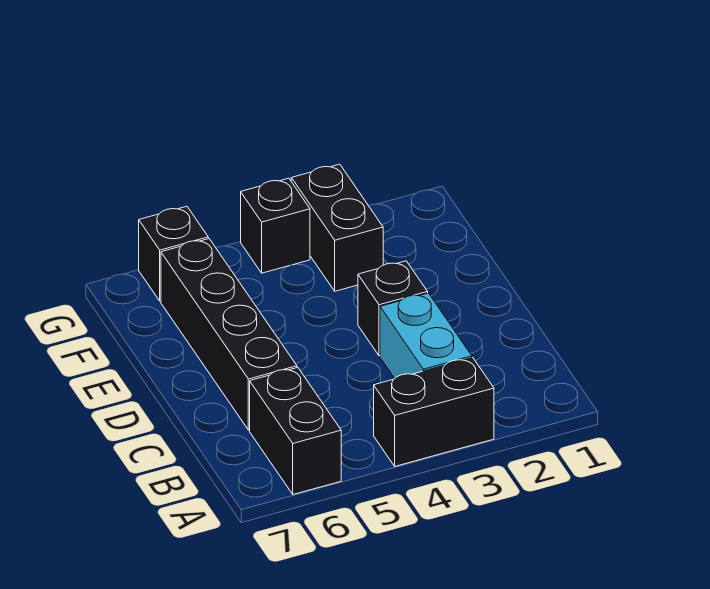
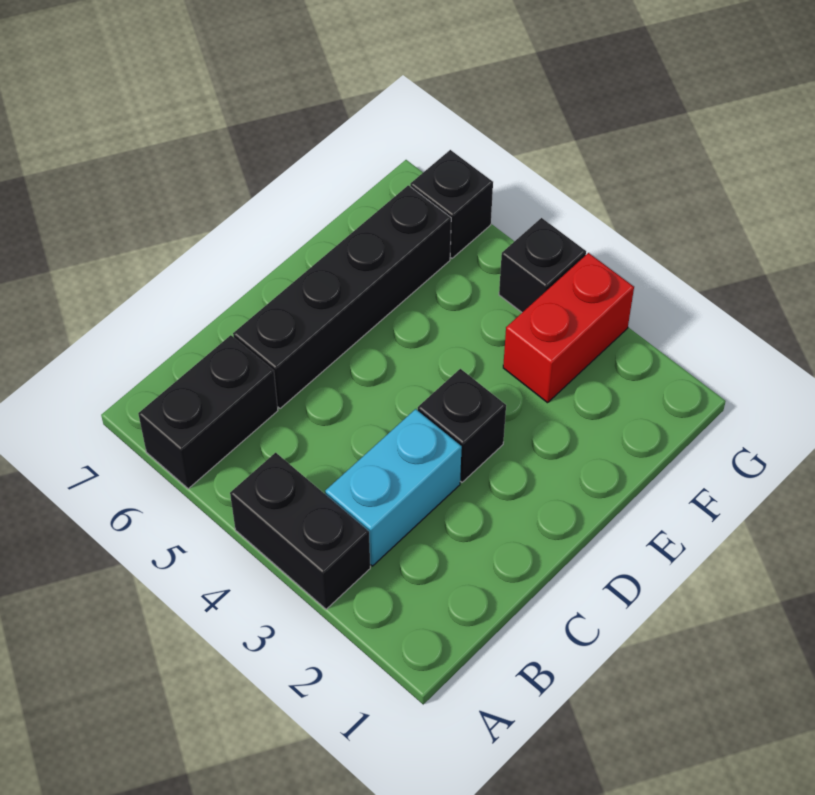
black 1x2 brick [291,164,383,291] -> red 1x2 brick [503,253,634,403]

